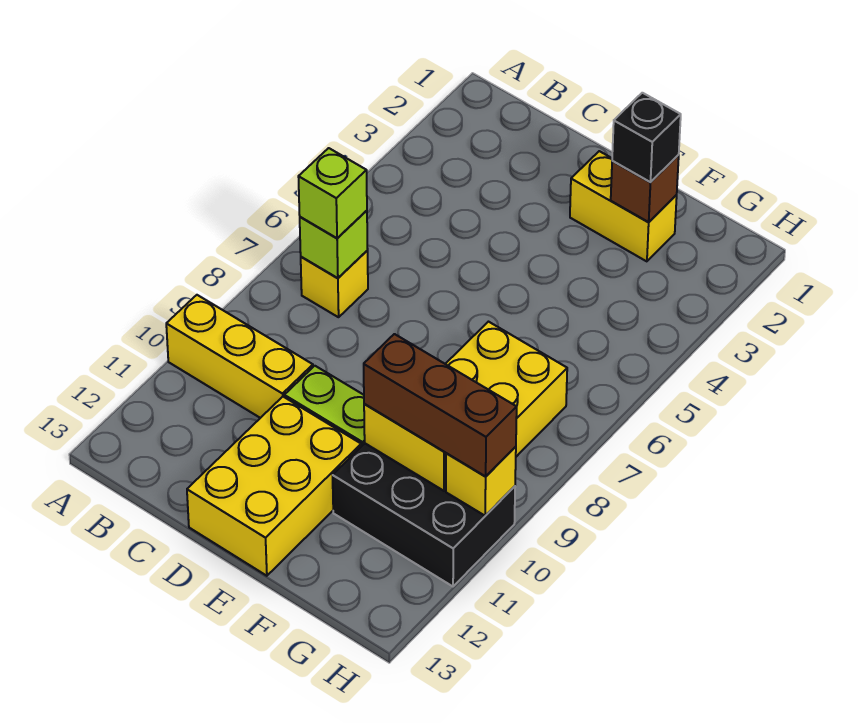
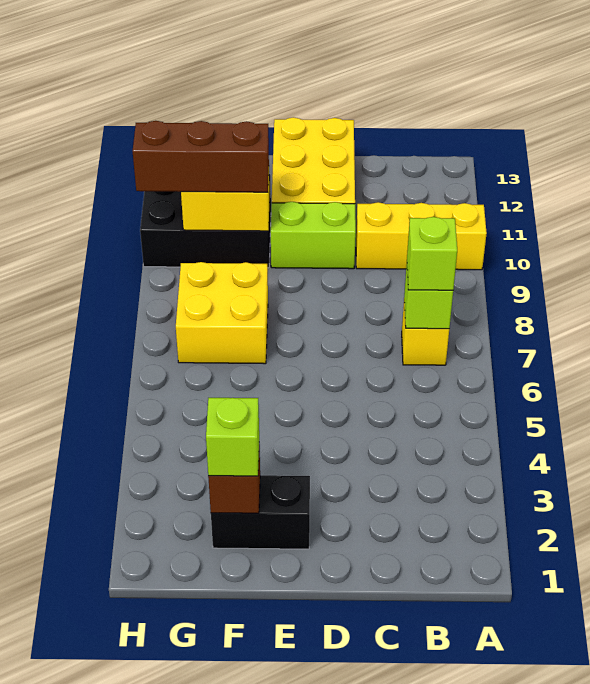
yellow 1x2 brick [570,151,677,261] -> black 1x2 brick [211,475,310,549]
black 1x1 brick [612,93,681,182] -> lime 1x1 brick [206,398,259,476]
yellow 1x1 brick [446,447,516,516] -> none

